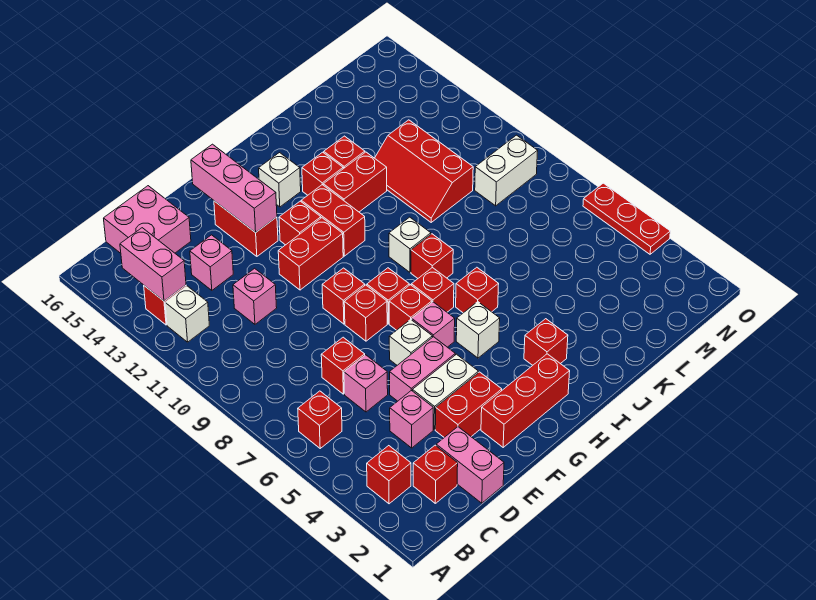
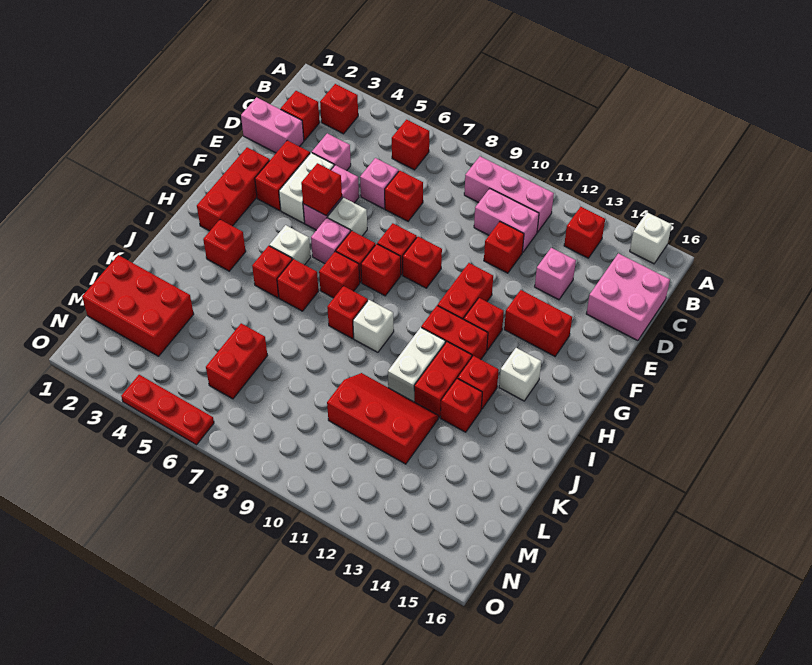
white 1x1 brick [165,286,209,342] -> white 1x1 brick moved to [630,212,672,264]
pink 1x2 brick [120,228,186,301] -> pink 1x2 brick moved to [474,189,539,253]
pink 1x1 brick [233,268,277,324] -> red 1x1 brick [484,222,524,273]
none -> red 1x1 brick [301,163,342,216]
pink 1x3 brick [191,144,277,233] -> pink 1x3 brick moved to [464,156,554,232]
none -> red 1x1 brick [252,246,292,298]
none -> red 2x3 brick [82,255,194,356]
none -> red 1x2 brick [206,323,267,399]
white 1x2 brick [475,135,538,206] -> white 1x2 brick moved to [388,327,445,402]

